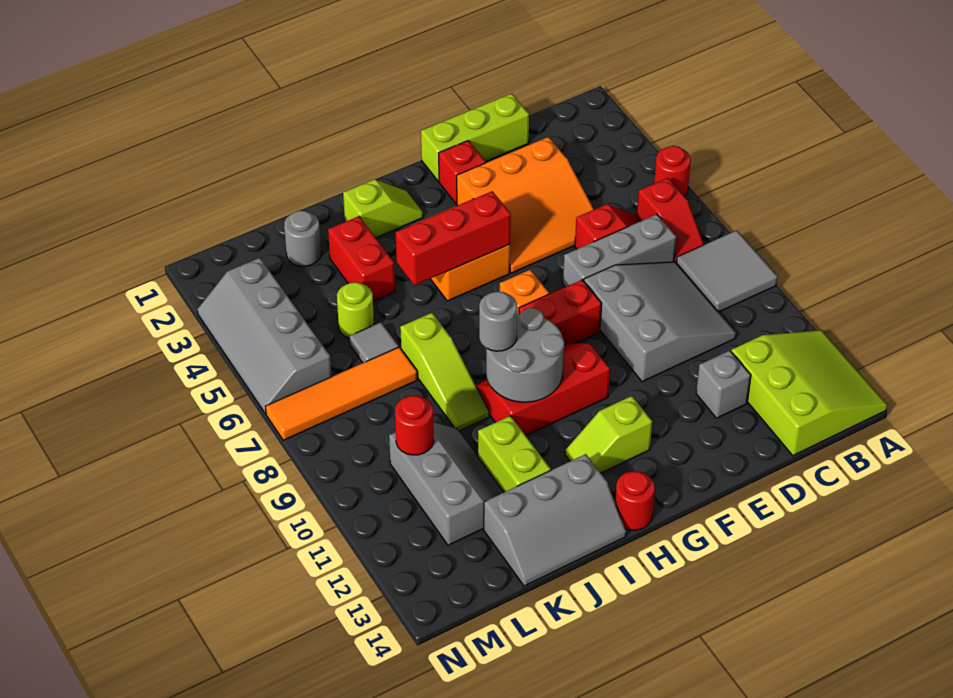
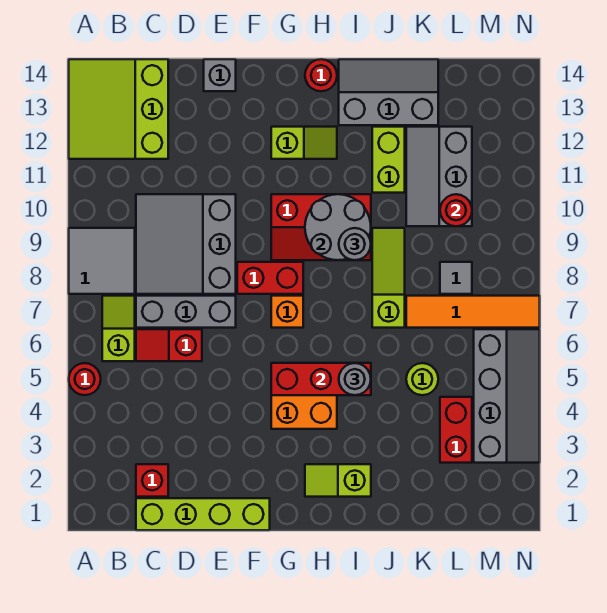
red 1x2 slope [637,178,704,263] -> lime 1x2 slope [102,296,135,361]
lime 1x3 brick [421,93,529,181] -> lime 1x4 brick [136,498,270,530]
orange 3x3 slope [457,137,594,273] -> none
grey 1x1 brick [696,351,751,418] -> grey 1x1 brick moved to [204,59,236,91]
red 1x1 brick [439,141,486,204] -> red 1x1 brick moved to [136,464,168,497]
red 1x2 brick [328,216,395,301] -> red 1x2 brick moved to [440,397,472,463]
grey 1x1 round brick [284,211,321,267] -> grey 1x1 round brick moved to [339,363,371,395]
grey 1x1 tile [350,322,399,363] -> grey 1x1 tile moved to [440,262,472,294]

